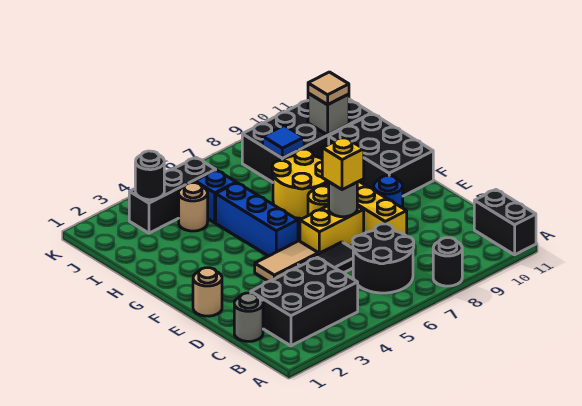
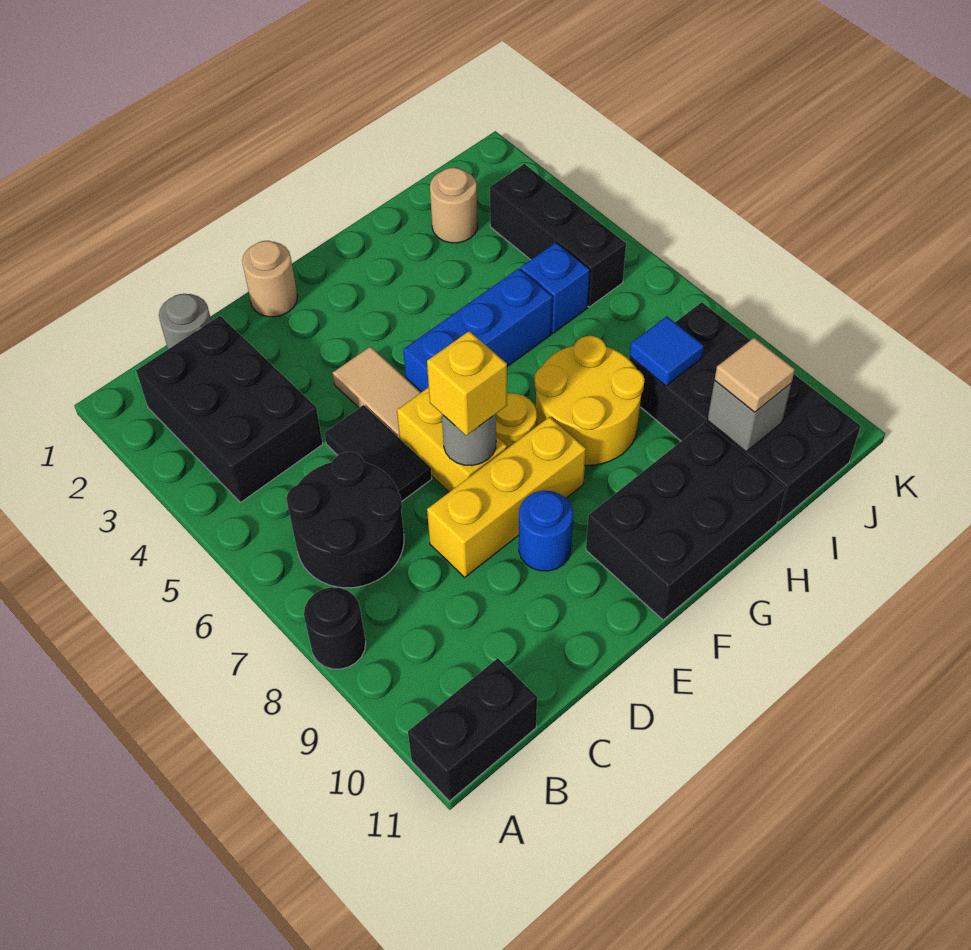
tan 1x1 round brick [179,183,208,231] -> tan 1x1 round brick moved to [430,168,478,243]
black 1x1 round brick [135,151,164,200] -> none

